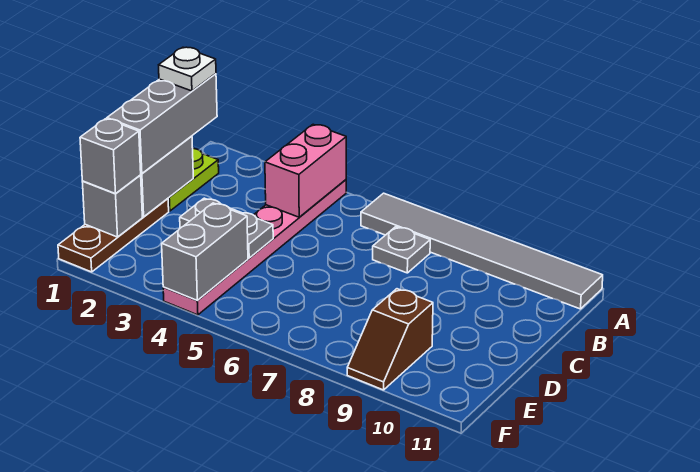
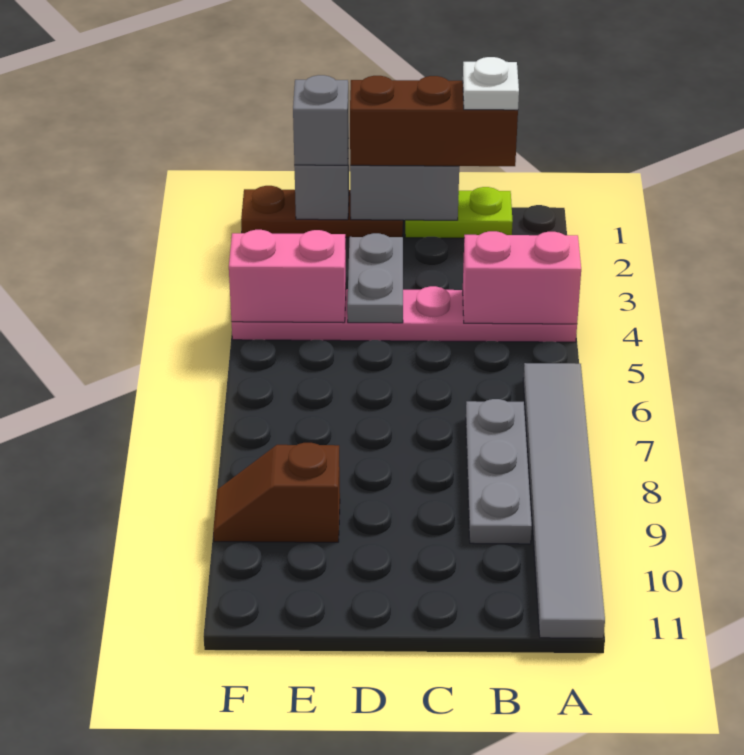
grey 1x3 brick [107,74,217,174] -> brown 1x3 brick [350,76,518,166]
grey 1x1 plate [373,227,430,273] -> grey 1x3 plate [466,399,532,544]
grey 1x2 brick [162,203,248,300] -> pink 1x2 brick [229,230,346,323]

